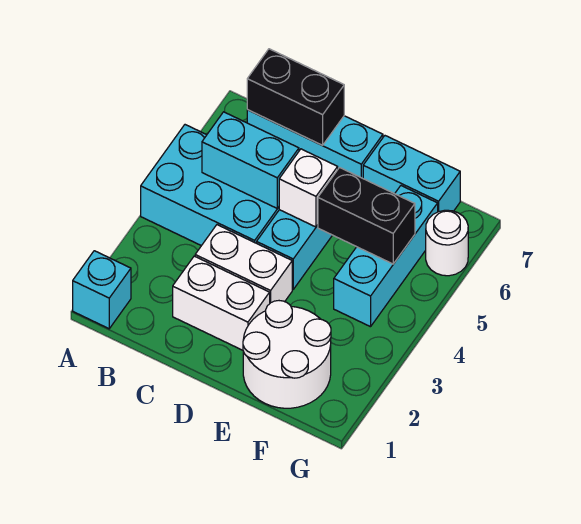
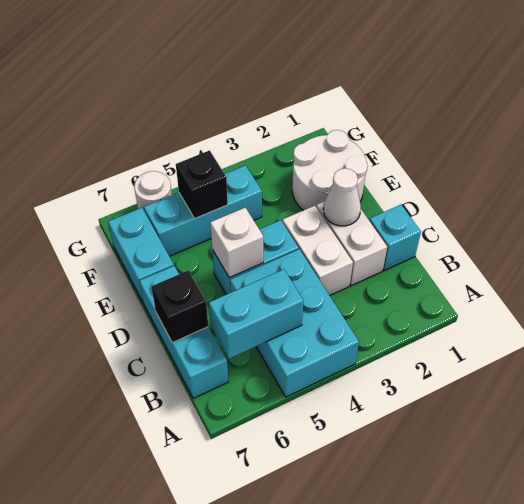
cyan 1x1 brick [73,251,131,329] -> cyan 1x1 brick moved to [369,205,421,270]
cyan 1x2 brick [202,112,299,208] -> cyan 1x2 brick turned to [209,269,304,359]
black 1x2 brick [247,49,344,145] -> black 1x1 brick [151,271,208,343]
none -> white 1x1 cone [323,168,361,226]
black 1x2 brick [318,168,415,264] -> black 1x1 brick [176,150,228,219]

